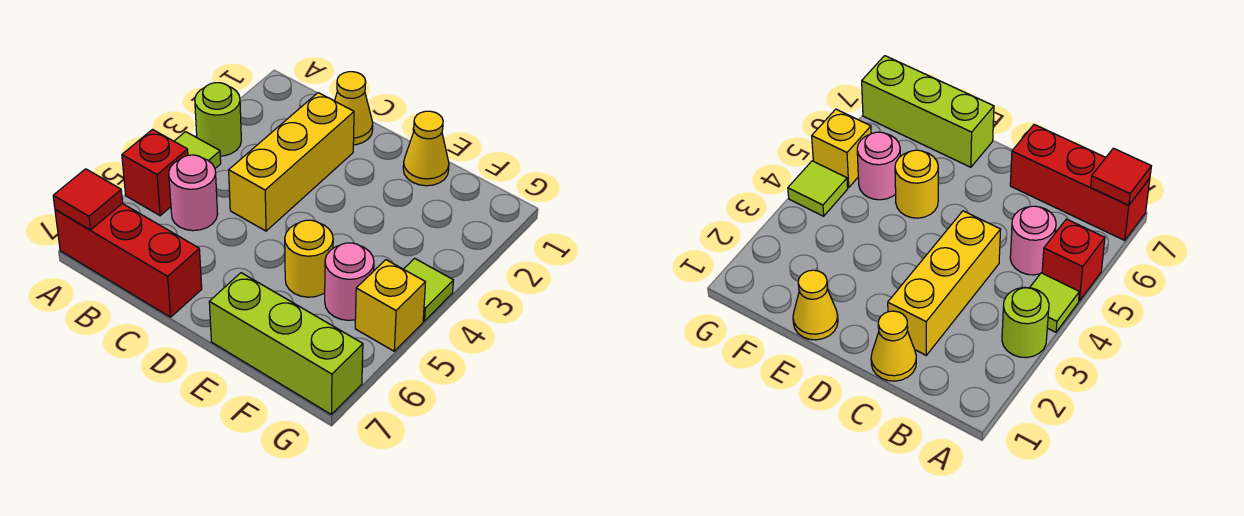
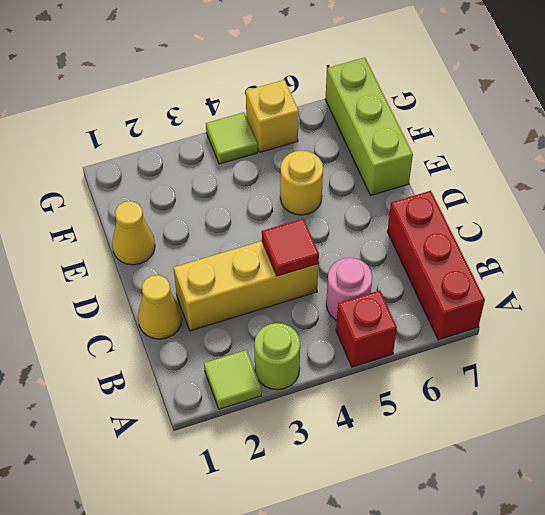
lime 1x1 tile [174,132,221,168] -> lime 1x1 tile moved to [204,350,261,409]
red 1x1 tile [53,169,123,230] -> red 1x1 tile moved to [262,219,319,276]
pink 1x1 round brick [325,243,374,320] -> none

